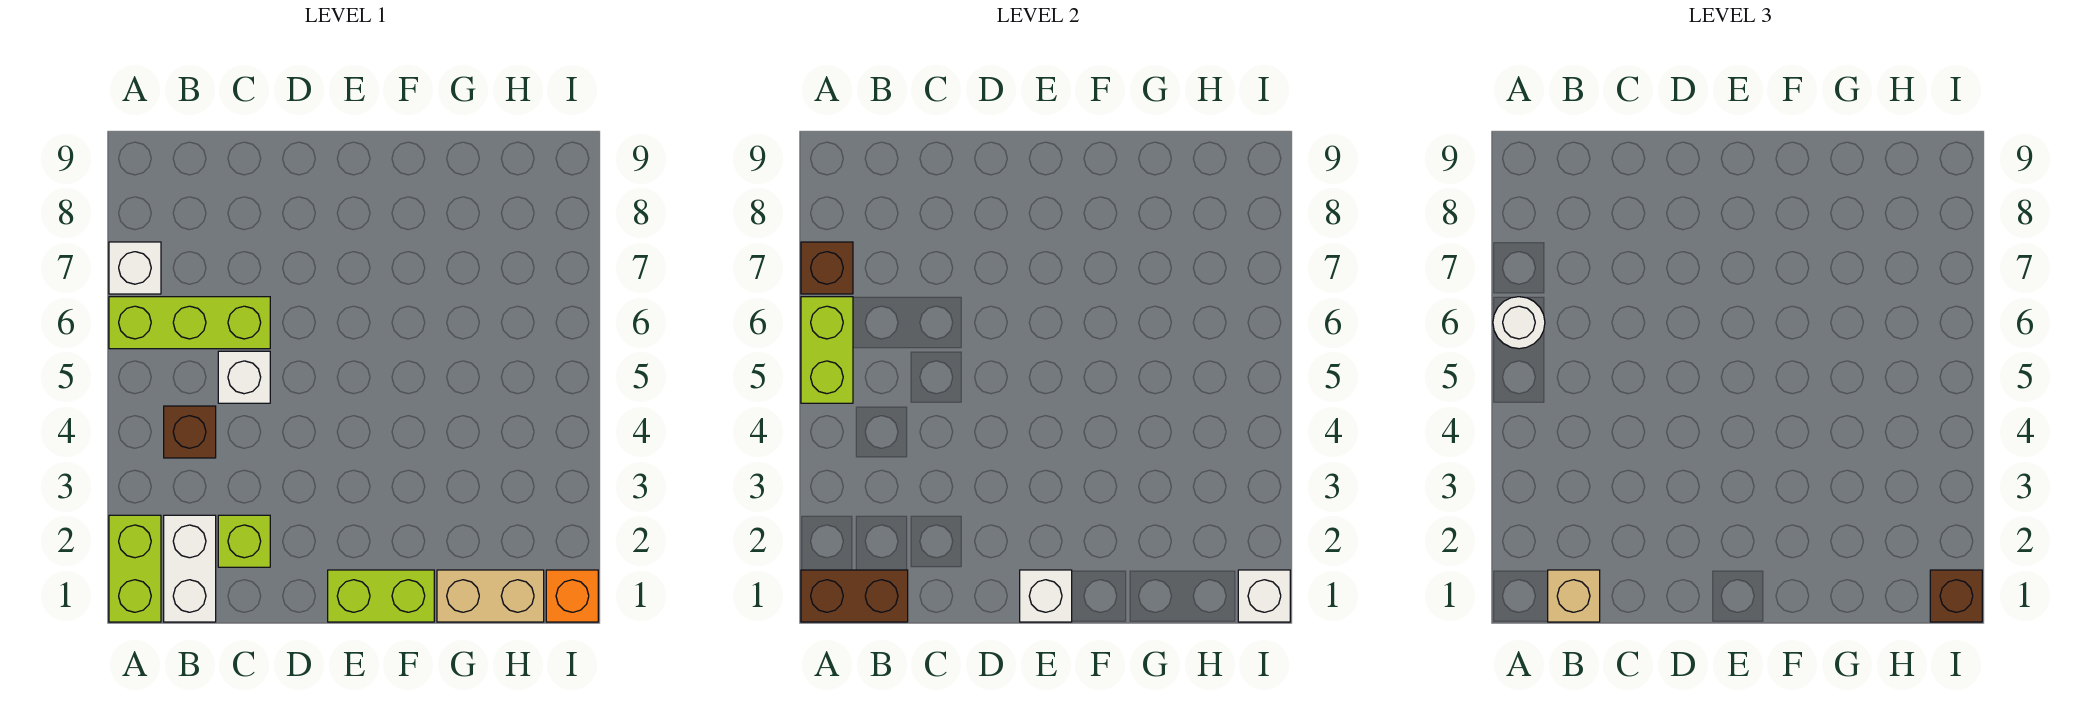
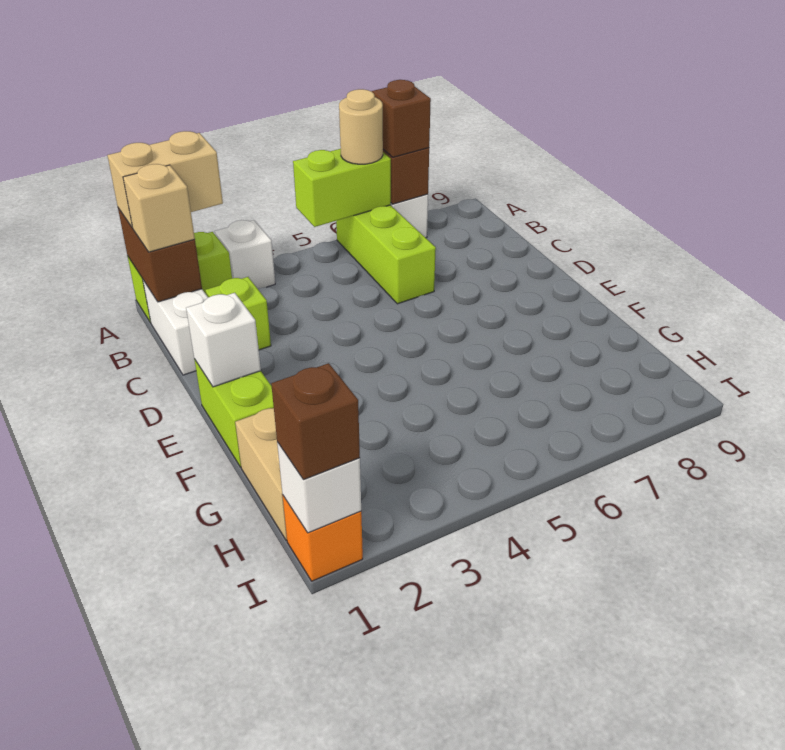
none -> tan 1x2 brick [108,131,223,228]
white 1x1 round brick [1493,297,1545,349] -> tan 1x1 round brick [339,89,383,164]
white 1x2 brick [164,515,216,622] -> white 1x2 brick turned to [143,280,208,375]
brown 1x1 brick [164,406,216,458] -> brown 1x1 brick moved to [372,80,431,157]
white 1x1 brick [218,351,270,403] -> white 1x1 brick moved to [215,220,275,289]

